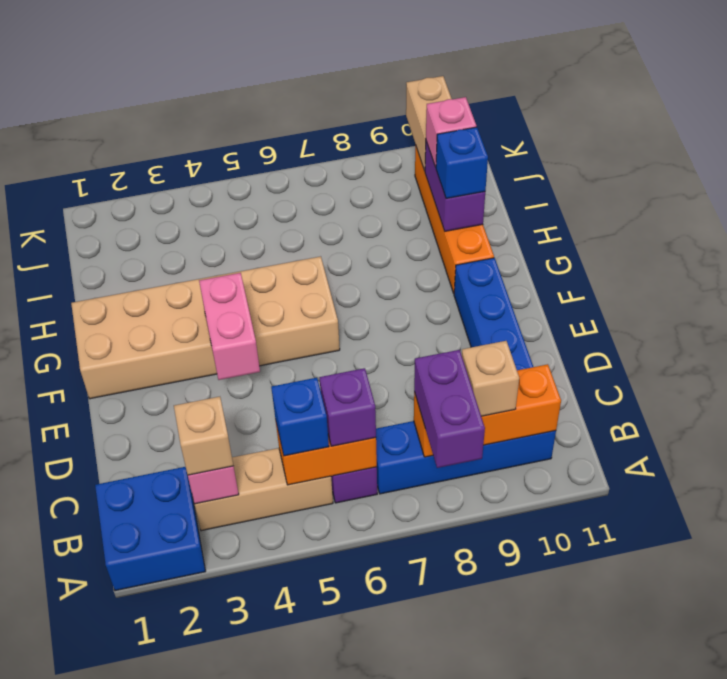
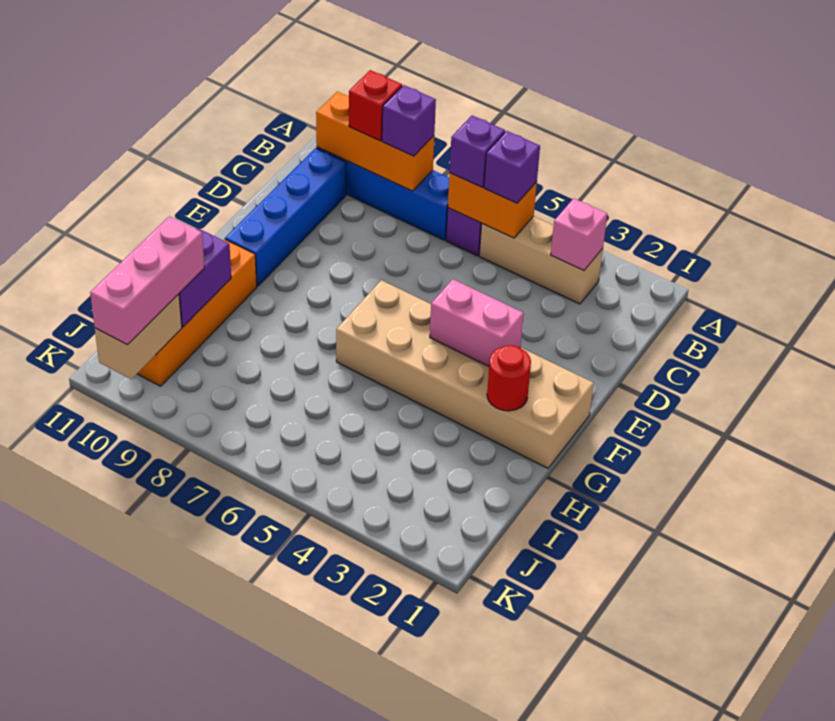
blue 2x2 brick [95,467,206,591] -> none
purple 1x2 brick [414,350,485,468] -> purple 1x1 brick [382,85,436,156]
tan 1x1 brick [174,397,233,475] -> none
blue 1x1 brick [271,378,329,456] -> purple 1x1 brick [484,131,540,203]
tan 1x1 brick [462,341,519,416] -> red 1x1 brick [349,70,402,141]
pink 1x2 brick [199,273,260,380] -> pink 1x2 brick turned to [430,279,524,366]
none -> red 1x1 round brick [487,345,531,411]
blue 1x1 brick [436,127,488,199] -> none
pink 1x1 brick [426,97,476,167] -> pink 1x3 brick [90,216,204,345]

